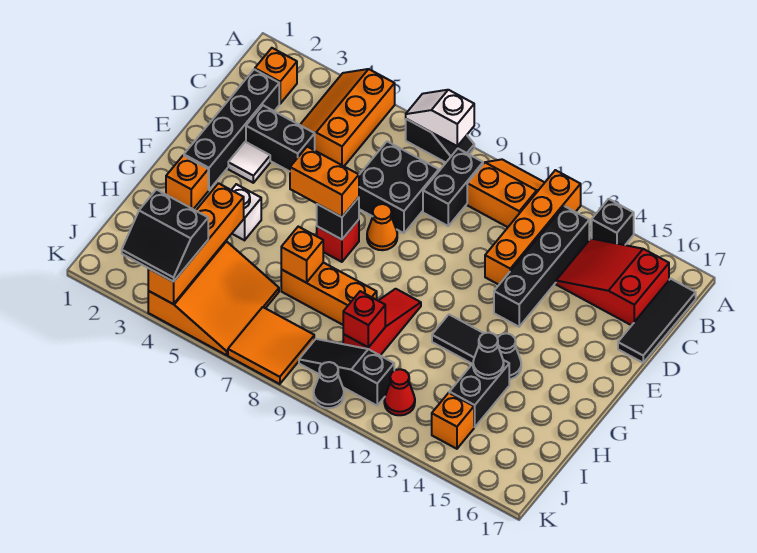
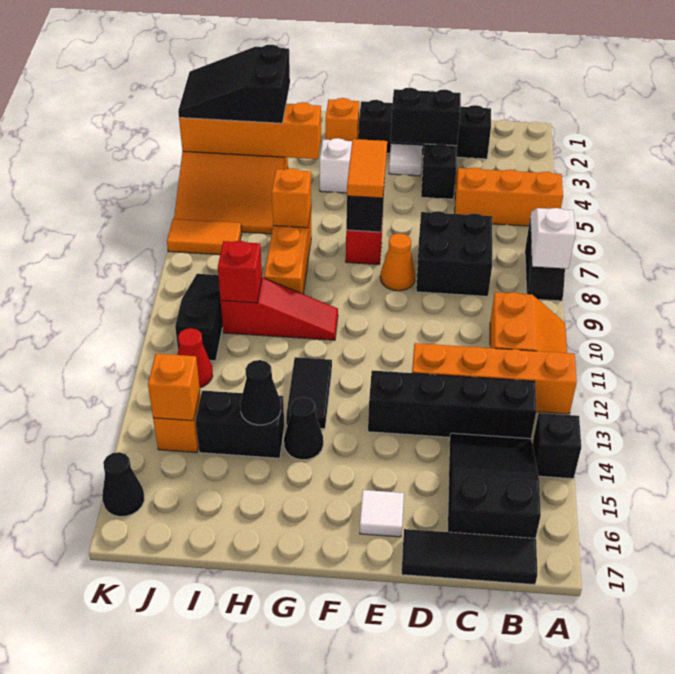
orange 1x1 brick [255,48,297,104] -> orange 1x1 brick moved to [148,354,200,421]
black 1x2 brick [423,149,483,226] -> black 1x2 brick moved to [391,88,461,146]
red 2x3 slope [556,239,669,325] -> black 2x3 slope [448,433,541,538]
none -> white 1x1 tile [360,490,404,537]
orange 1x2 brick [290,147,359,217] -> orange 1x2 tile [347,139,387,198]
black 2x2 slope [122,190,208,282] -> black 2x3 slope [178,45,290,123]
orange 2x2 tile [228,307,314,384] -> orange 1x2 tile [167,219,242,255]
black 1x1 cone [314,362,344,408] -> black 1x1 cone moved to [102,452,144,517]

